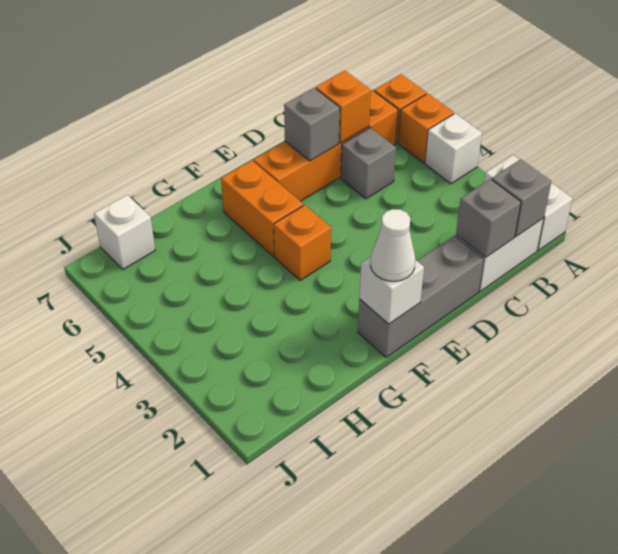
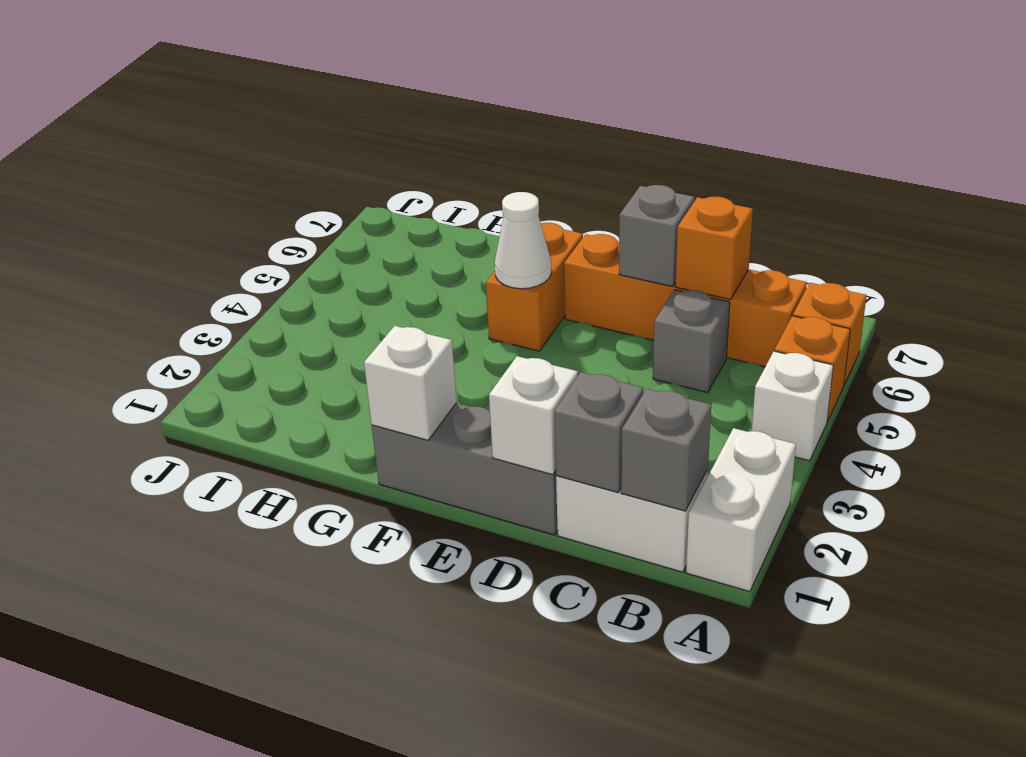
white 1x1 cone [370,209,415,281] -> white 1x1 cone moved to [495,192,551,289]
orange 1x1 brick [274,205,331,280] -> none
white 1x1 brick [94,195,155,269] -> white 1x1 brick moved to [489,356,578,475]

